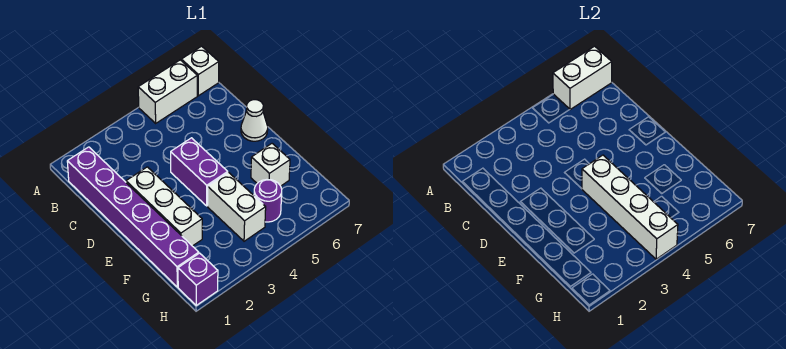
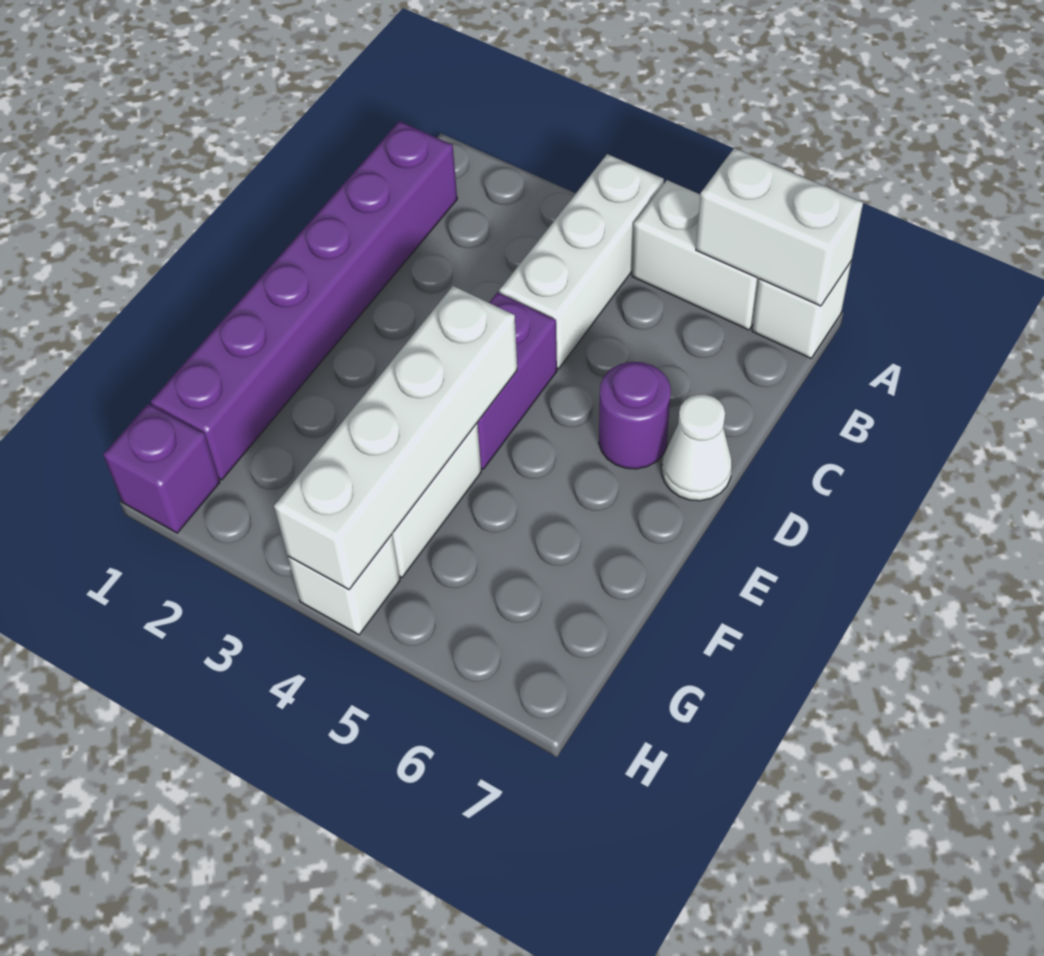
white 1x3 brick [126,167,202,246] -> white 1x3 brick moved to [499,154,664,369]
white 1x1 brick [251,144,290,186] -> white 1x1 brick moved to [288,535,400,635]
purple 1x1 round brick [254,180,282,222] -> purple 1x1 round brick moved to [599,362,671,469]

